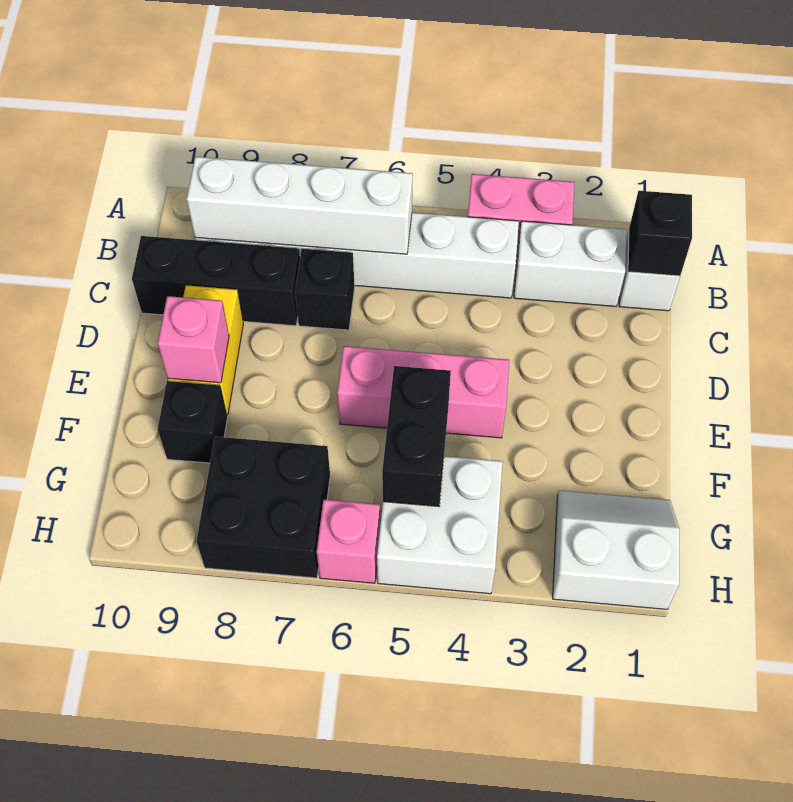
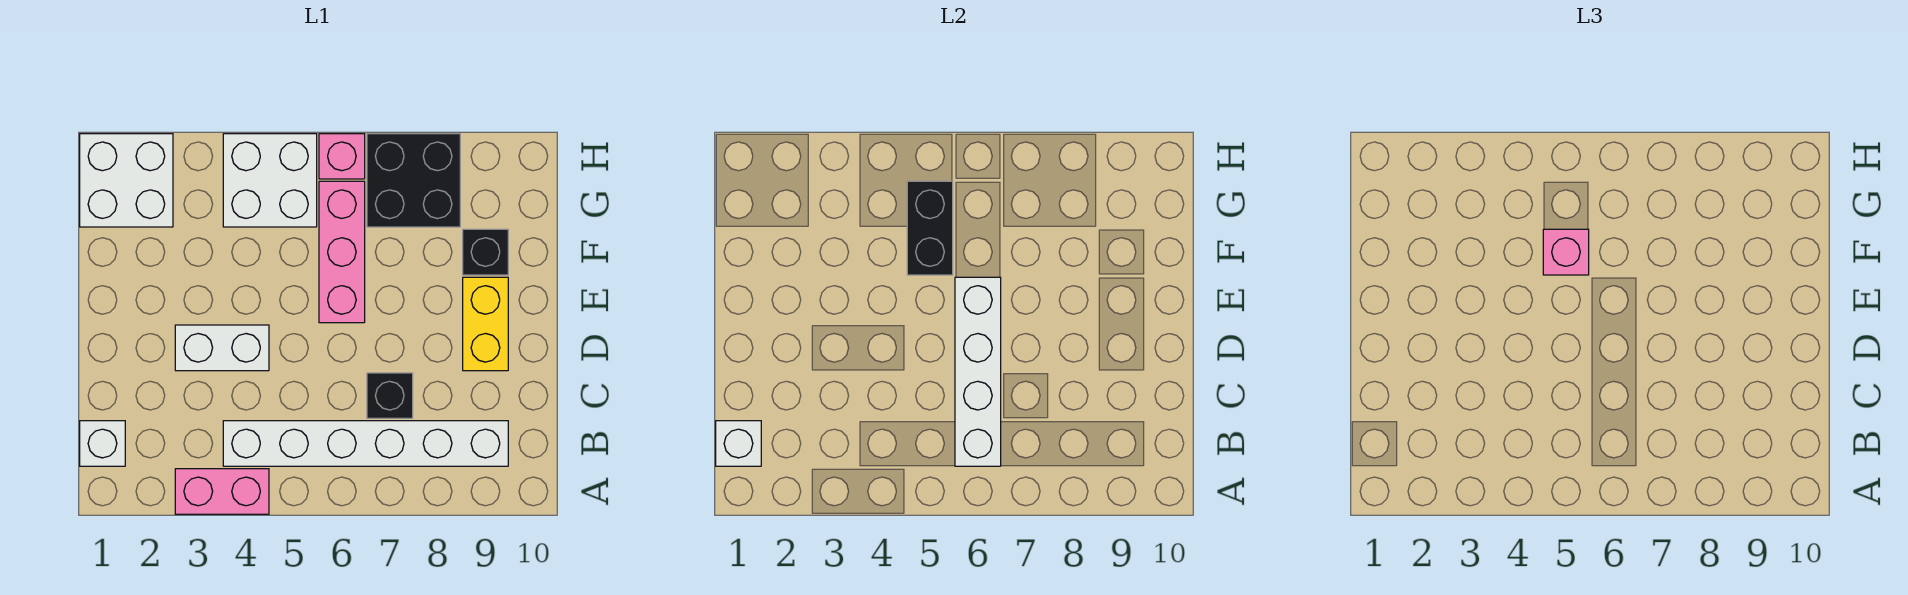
black 1x1 brick [628,191,692,276] -> white 1x1 brick [716,421,761,466]
white 1x2 brick [514,221,626,306] -> white 1x2 brick moved to [175,325,269,371]
white 1x4 brick [187,157,413,254] -> white 1x4 brick turned to [955,277,1001,466]
black 1x3 brick [132,236,300,326] -> none
pink 1x3 brick [337,346,509,438] -> pink 1x3 brick turned to [319,181,365,323]
pink 1x1 brick [158,296,229,383] -> pink 1x1 brick moved to [1543,229,1589,275]
white 2x2 slope [553,490,679,609] -> white 2x2 brick [80,134,173,227]

